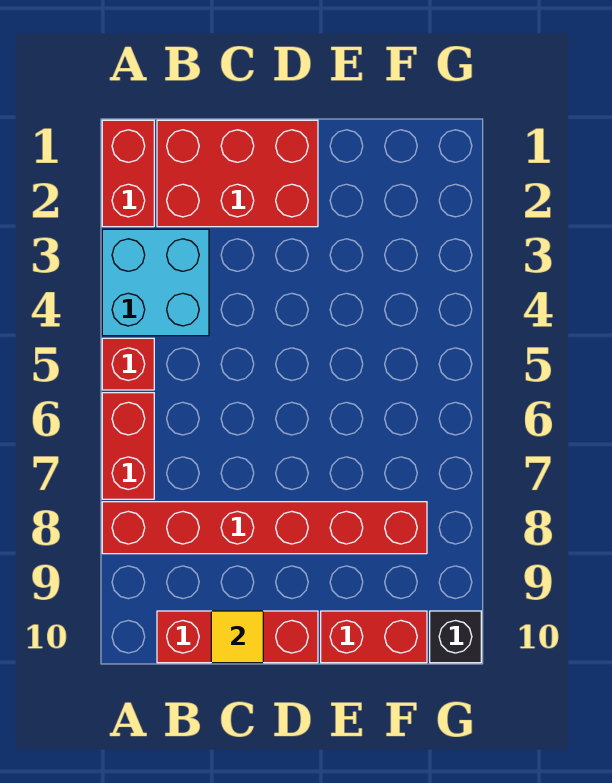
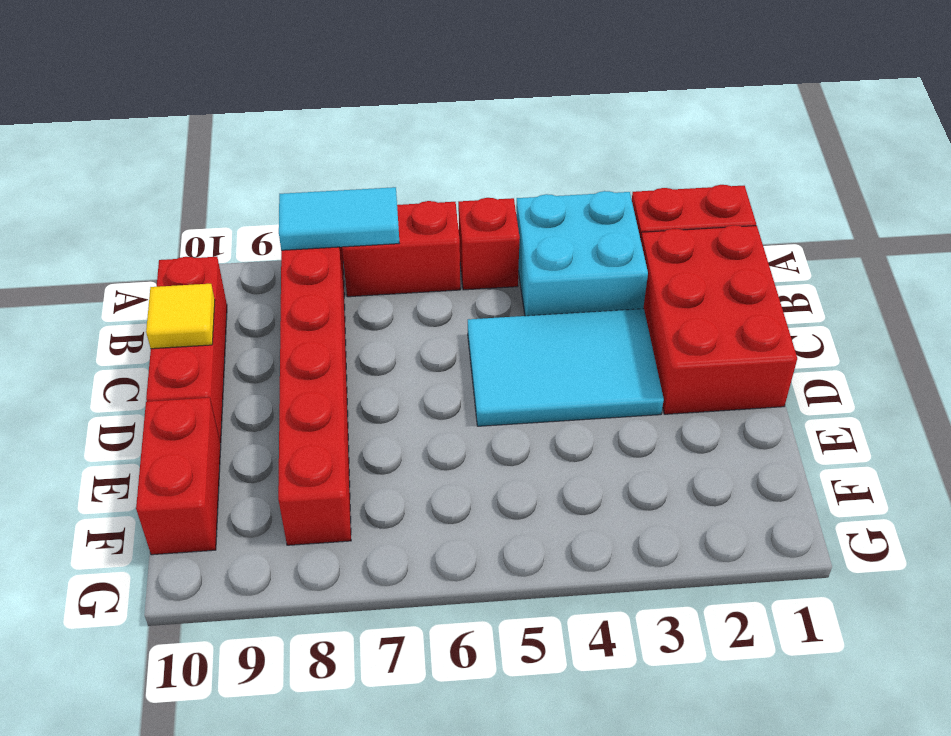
none -> cyan 1x2 tile [279,187,399,250]
none -> cyan 2x3 tile [468,309,664,426]
black 1x1 brick [430,611,481,663] -> none

